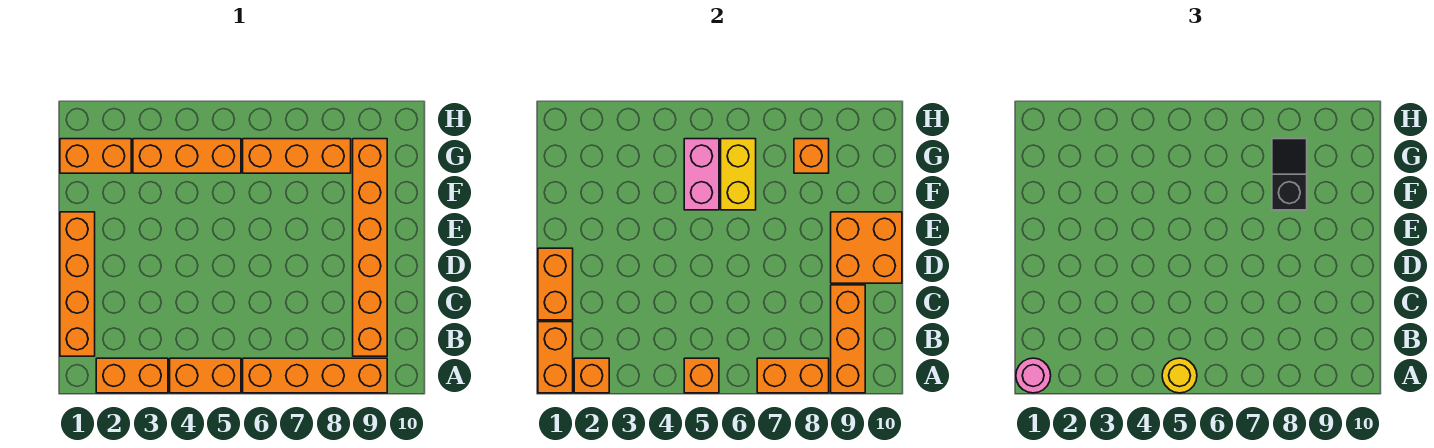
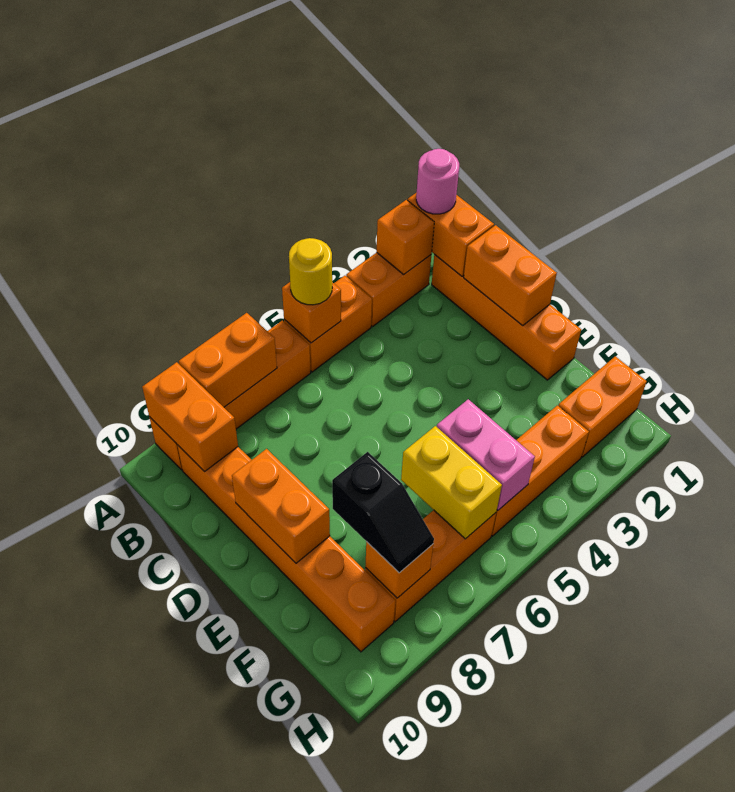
orange 1x3 brick [831,285,865,393] -> orange 1x2 brick [142,362,238,472]
orange 2x2 brick [831,212,902,283] -> orange 1x2 brick [232,449,330,563]

